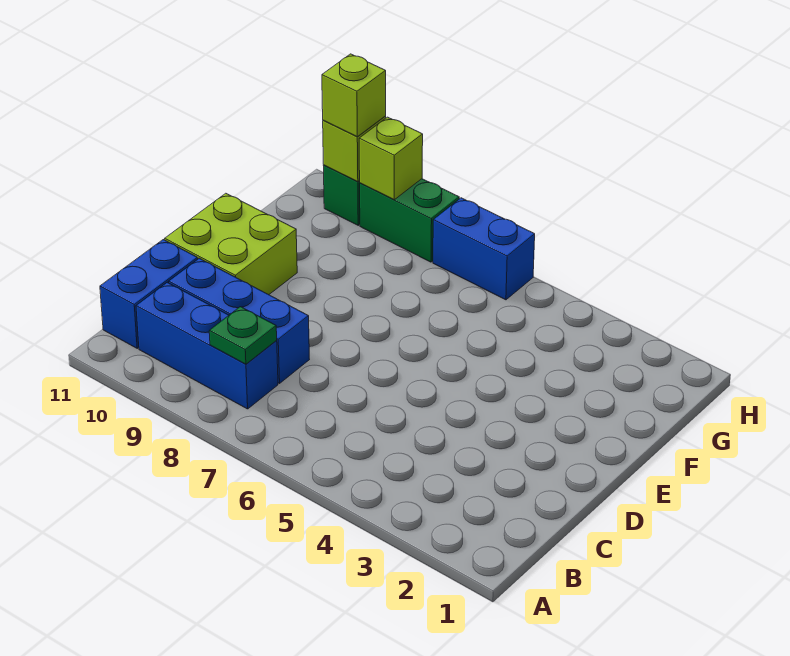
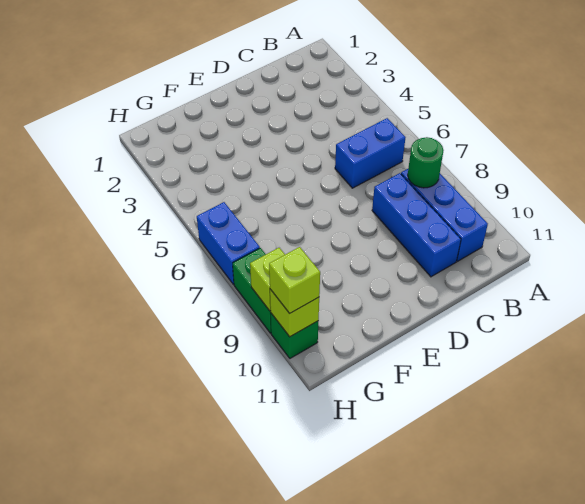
green 1x1 plate [209,307,277,364] -> green 1x1 round brick [408,137,444,188]
blue 1x2 brick [100,240,198,348] -> blue 1x2 brick moved to [335,118,405,188]
lime 2x2 brick [165,193,297,295] -> none

